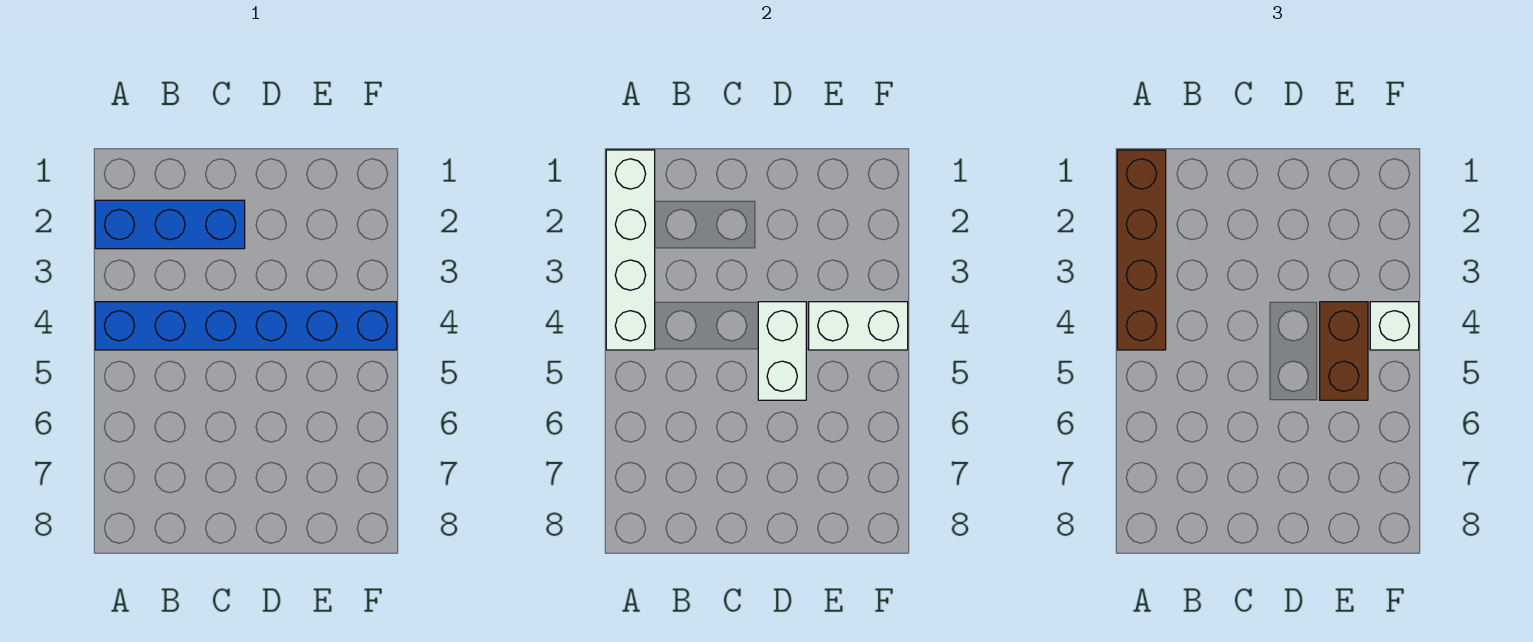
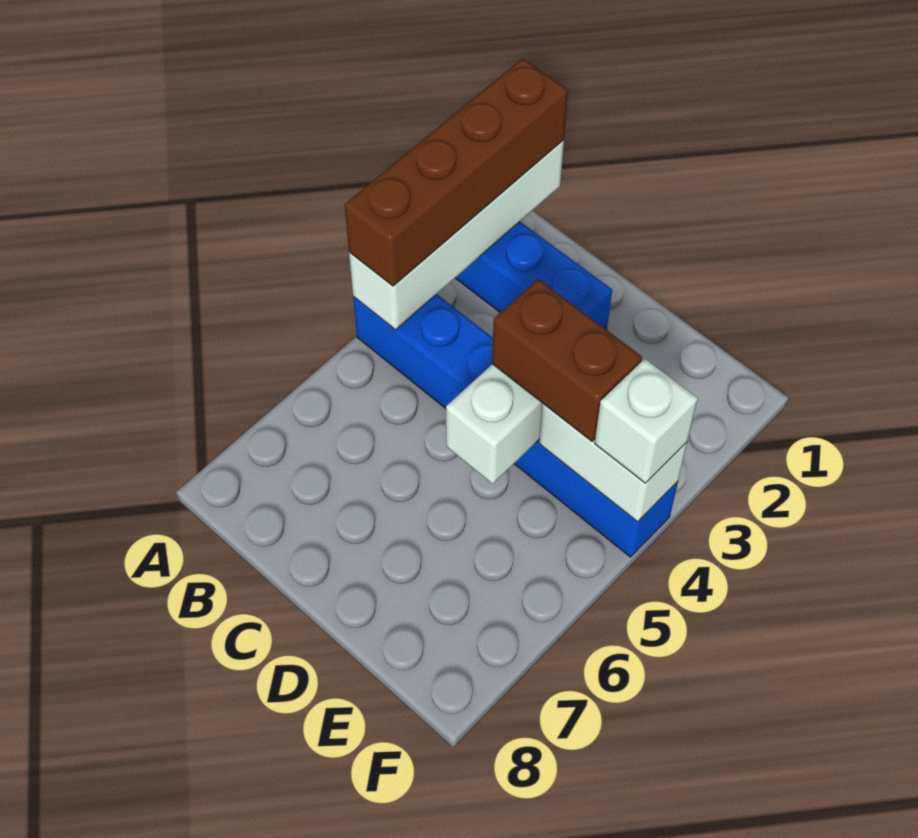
brown 1x2 brick [1320,302,1368,400] -> brown 1x2 brick turned to [492,279,642,441]

